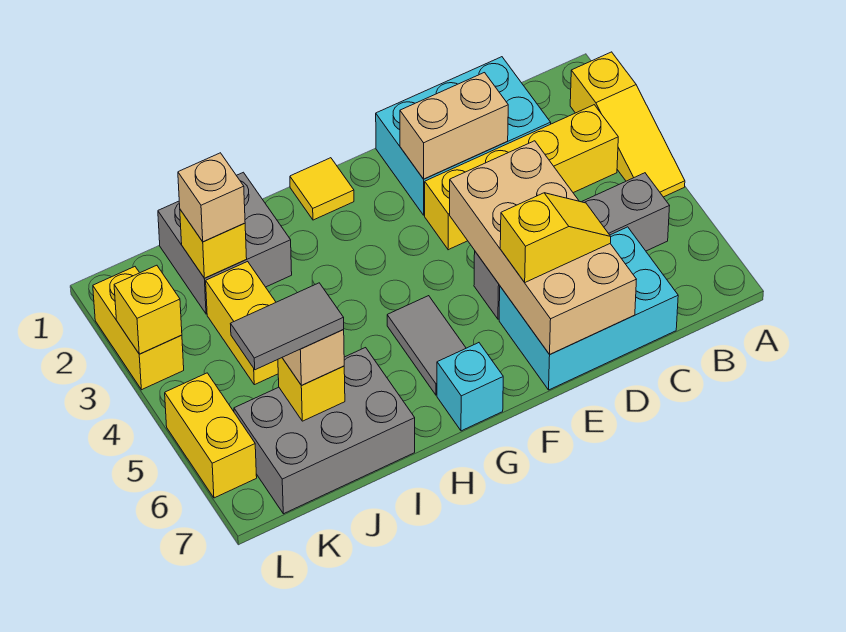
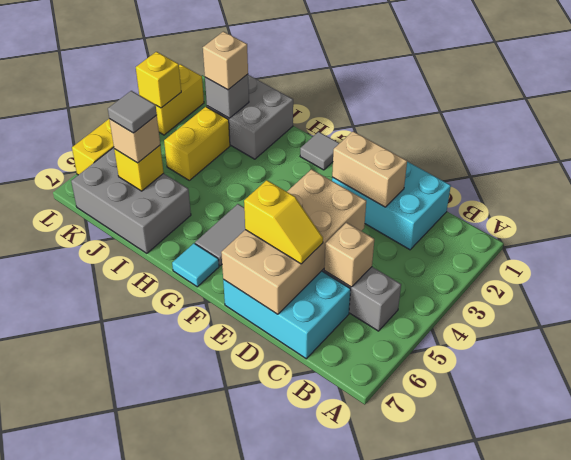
yellow 1x3 slope [570,52,685,197] -> none
yellow 1x4 brick [425,105,618,250] -> none
none -> tan 1x1 brick [324,223,374,287]
yellow 1x1 tile [290,158,354,220] -> grey 1x1 tile [300,132,339,170]
cyan 1x1 brick [437,343,503,431] -> cyan 1x1 tile [172,243,219,287]
yellow 1x1 brick [180,210,247,278] -> grey 1x1 brick [205,74,249,118]
grey 1x2 tile [231,283,344,370] -> grey 1x1 tile [108,91,157,133]

